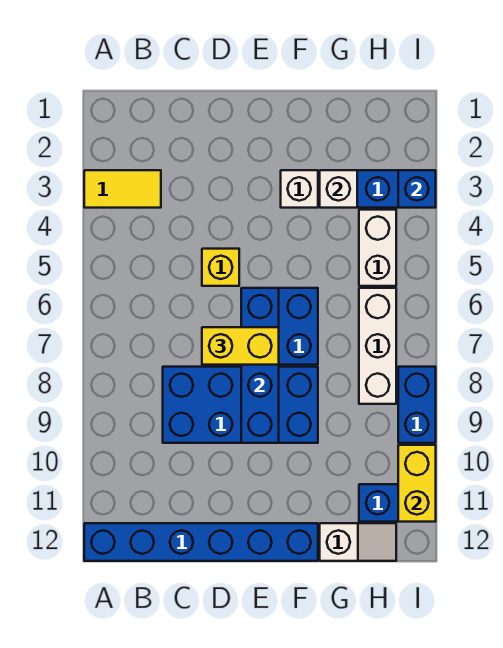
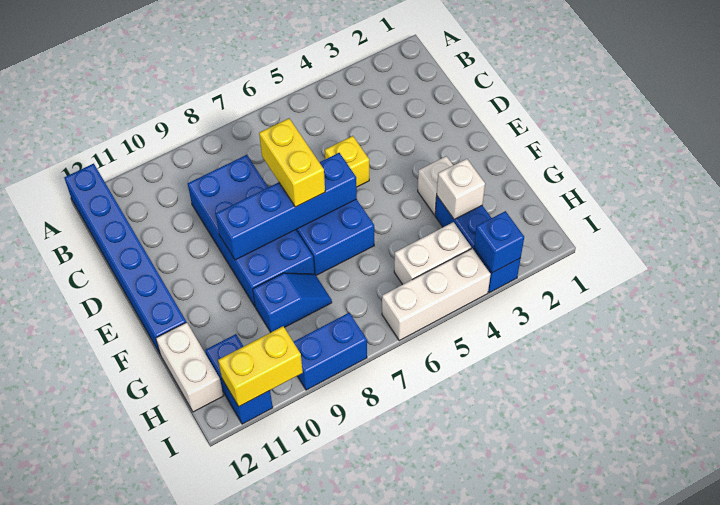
yellow 1x2 tile [84,170,161,208] -> none
none -> blue 1x2 slope [253,273,332,332]
white 1x2 slope [320,523,396,561] -> white 1x2 brick [156,322,224,412]
white 1x3 brick [359,288,396,404] -> white 1x3 brick moved to [382,249,491,340]

